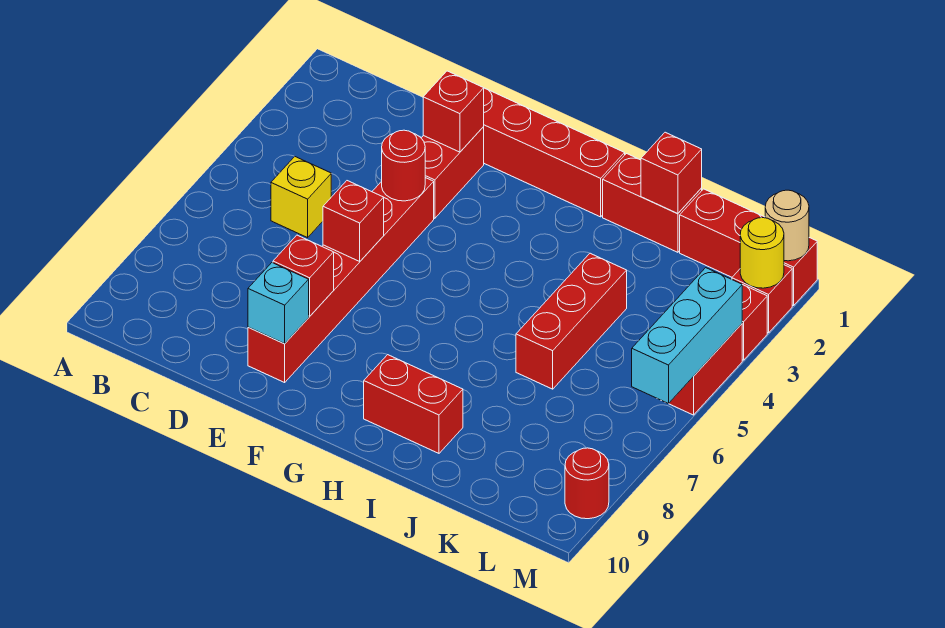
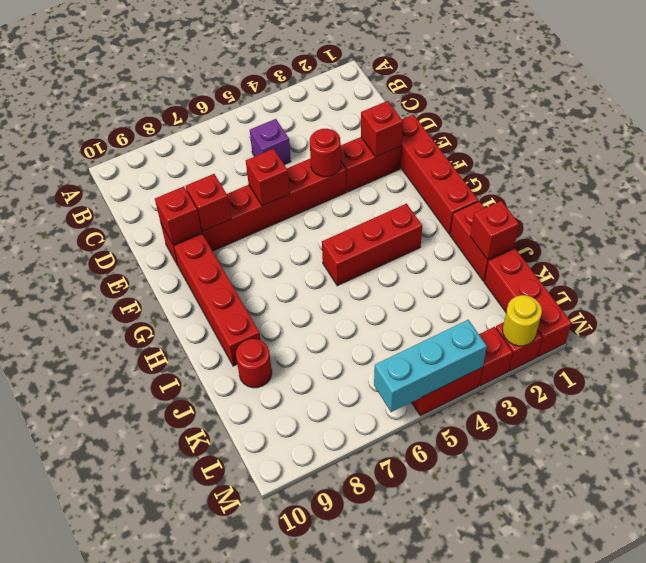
yellow 1x1 brick [271,157,331,238] -> purple 1x1 brick [250,119,291,165]
cyan 1x1 brick [248,263,309,344] -> red 1x1 brick [155,186,201,244]
red 1x2 brick [364,355,463,453] -> red 1x4 brick [174,234,260,366]
red 1x3 brick [516,253,627,389] -> red 1x3 brick moved to [322,204,422,286]
tan 1x1 round brick [765,190,809,261] -> none
red 1x1 round brick [565,448,609,519] -> red 1x1 round brick moved to [236,339,272,388]

